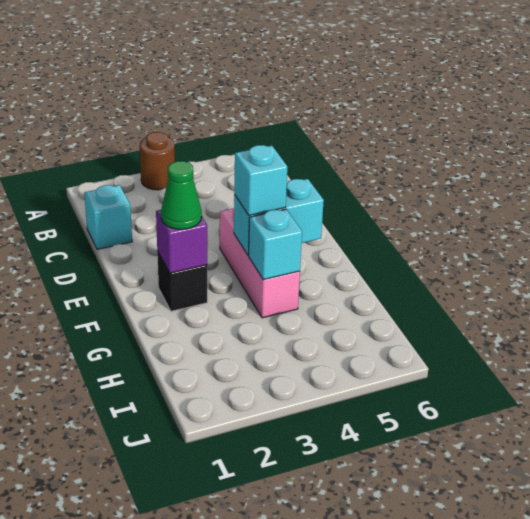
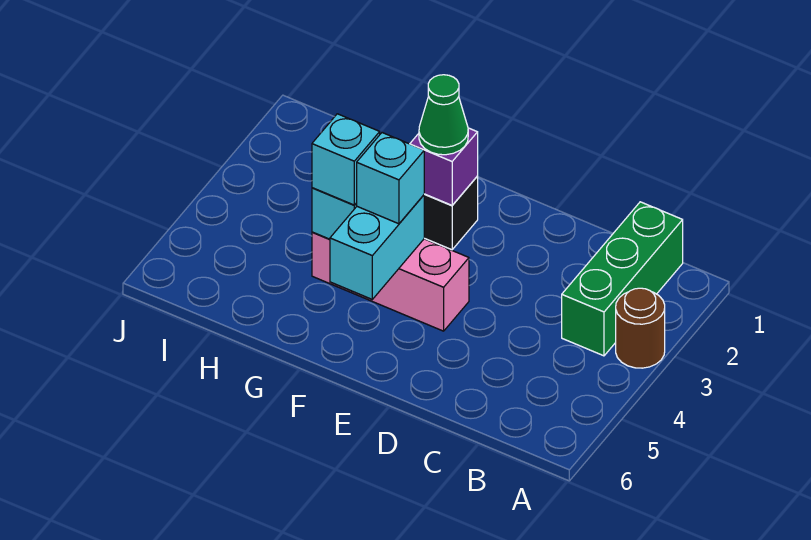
none -> green 1x3 brick [562,202,683,356]
cyan 1x1 brick [84,185,132,250] -> cyan 1x1 brick moved to [312,114,380,205]

